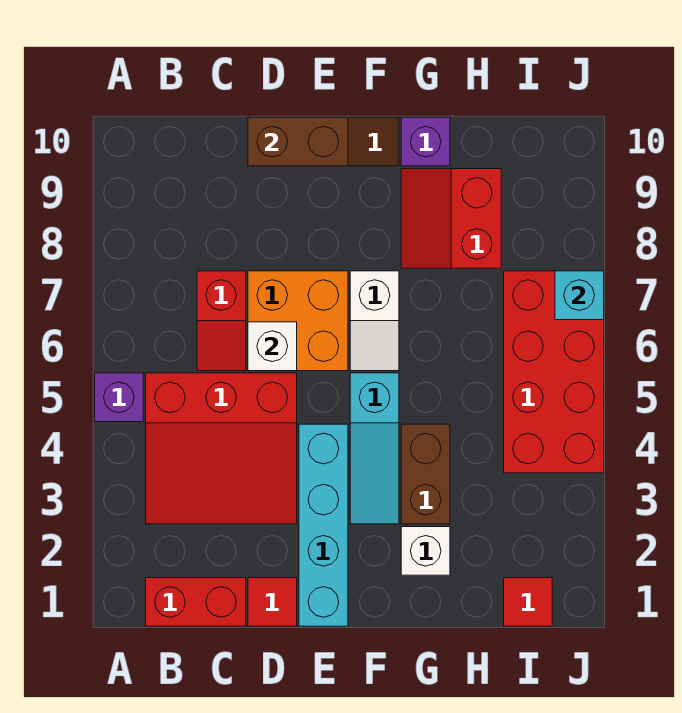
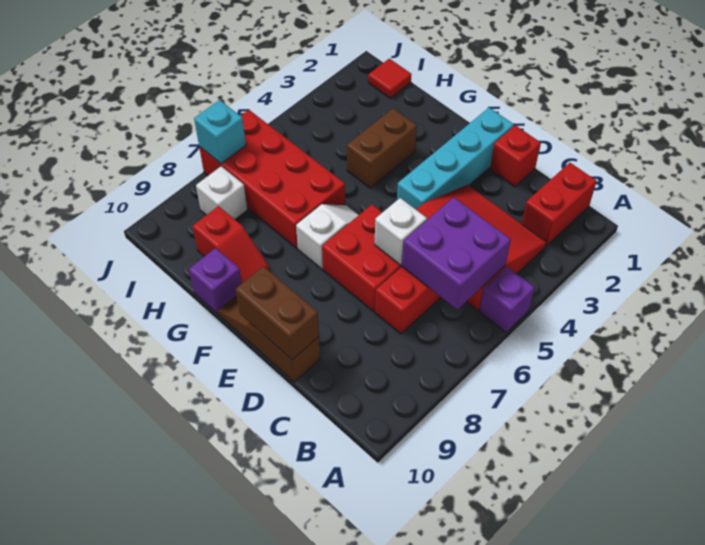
red 1x2 brick [146,578,246,626] -> red 1x2 brick turned to [522,163,597,246]
none -> purple 2x2 brick [402,197,511,310]
red 1x1 tile [248,578,297,626] -> red 1x1 brick [490,125,541,187]
orange 2x2 brick [248,271,348,371] -> red 2x2 brick [322,205,402,311]
cyan 1x3 slope [350,373,399,524] -> none
white 1x1 brick [401,527,450,575] -> white 1x1 brick moved to [196,166,247,219]
red 2x2 slope [401,169,501,268] -> red 1x2 slope [192,206,270,283]
red 2x4 brick [504,271,604,473] -> red 2x4 brick turned to [199,110,345,248]

